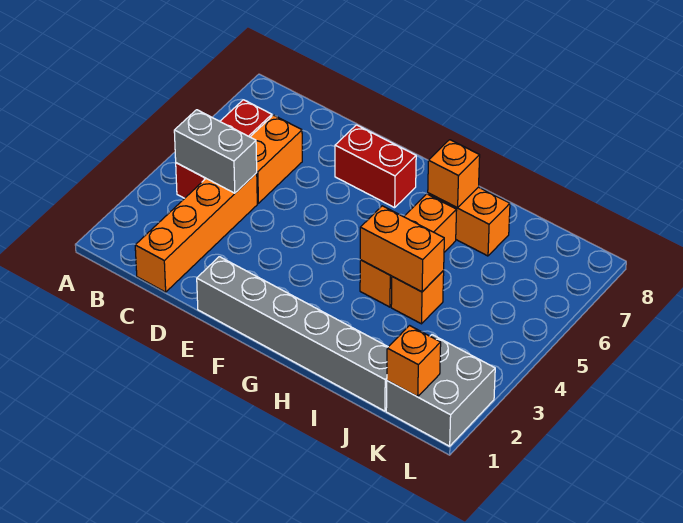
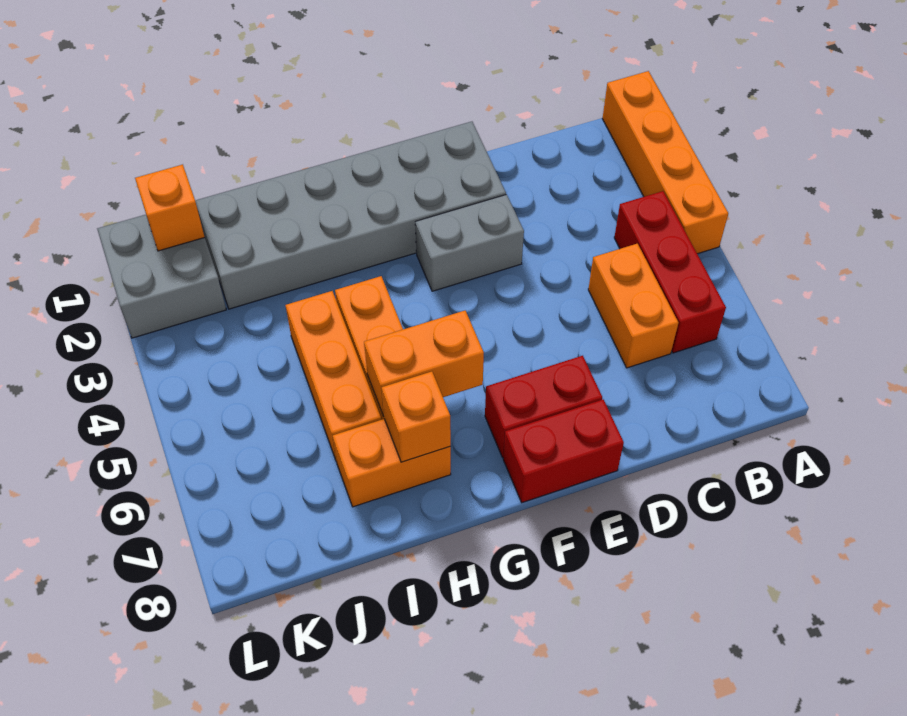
grey 1x2 brick [174,110,257,193] -> grey 1x2 brick moved to [415,194,524,291]
orange 1x4 brick [135,173,257,292] -> orange 1x4 brick moved to [602,71,728,254]
grey 1x6 brick [197,257,388,411] -> grey 2x6 brick [195,122,506,309]
none -> red 1x2 brick [503,400,624,503]
orange 1x2 brick [360,206,444,292] -> orange 1x2 brick moved to [364,311,484,416]
orange 1x1 brick [391,271,444,324] -> orange 1x3 brick [285,291,381,462]

